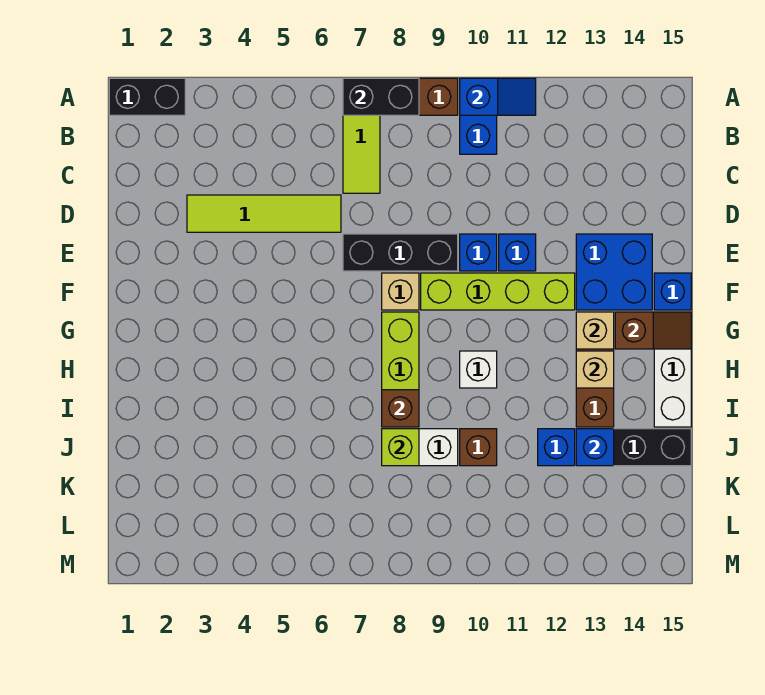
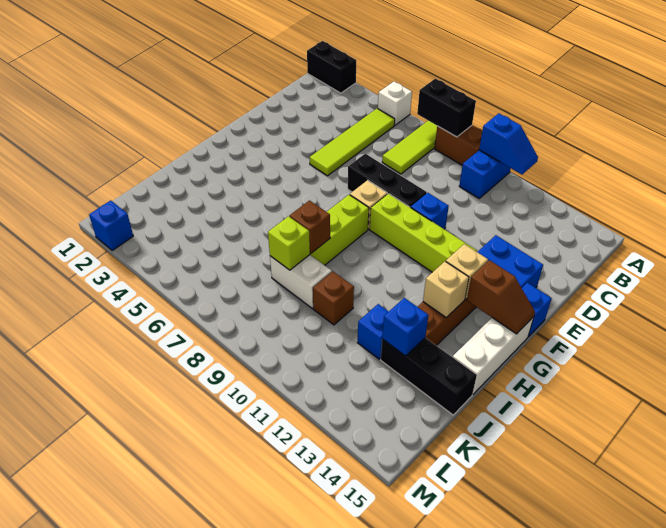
lime 1x4 tile [187,195,341,232] -> lime 1x4 tile turned to [310,108,395,176]
blue 1x1 brick [499,234,536,271] -> blue 1x1 brick moved to [89,200,133,251]
white 1x1 brick [460,351,497,388] -> white 1x1 brick moved to [378,81,412,125]

